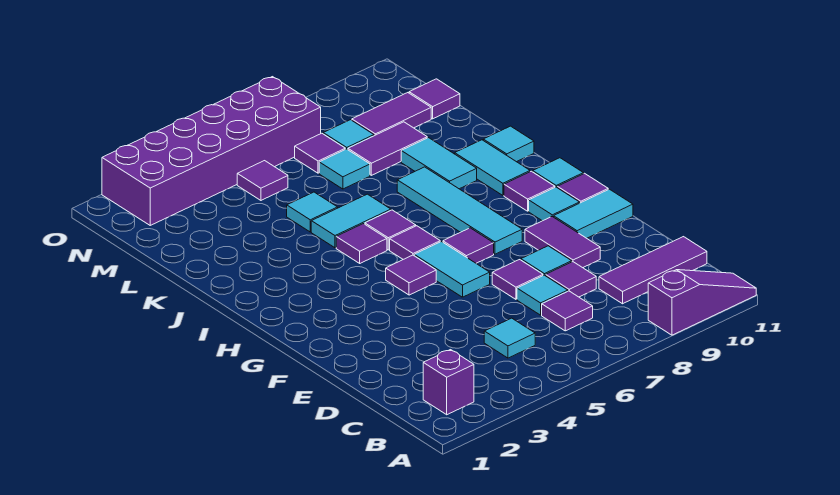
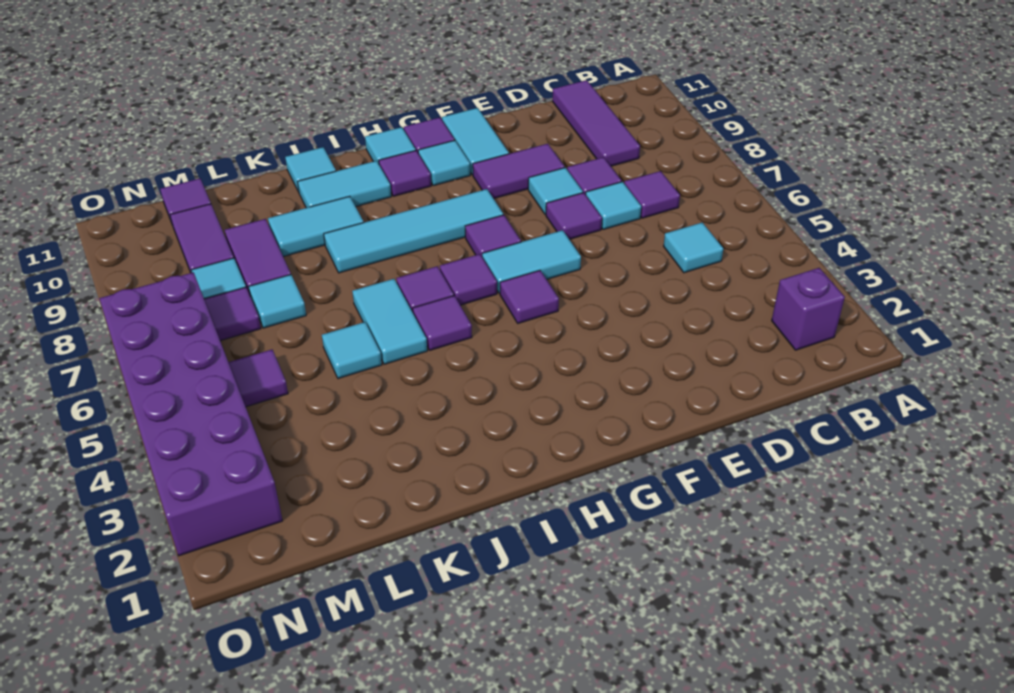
purple 1x3 slope [648,270,756,335] -> none

